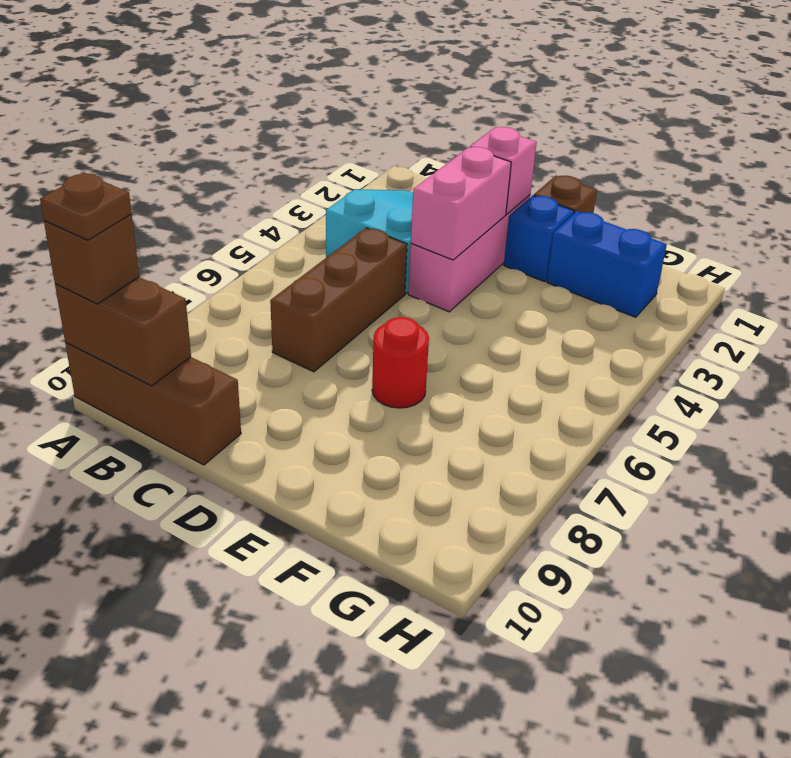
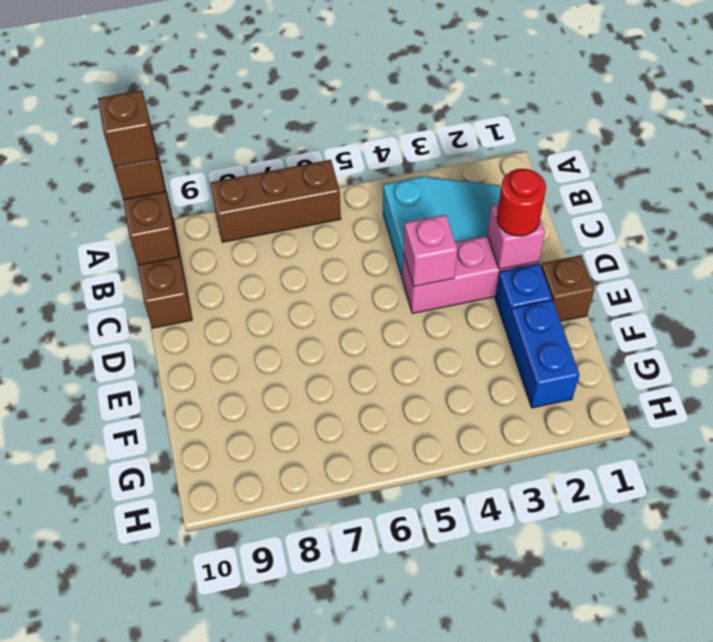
brown 1x1 plate [40,174,132,240] -> brown 1x1 brick [98,90,157,167]
brown 1x3 brick [270,228,407,372] -> brown 1x3 brick moved to [210,160,341,242]
pink 1x2 brick [411,147,511,260] -> pink 1x1 brick [404,215,457,286]
red 1x1 round brick [372,317,429,408] -> red 1x1 round brick moved to [497,169,546,236]

